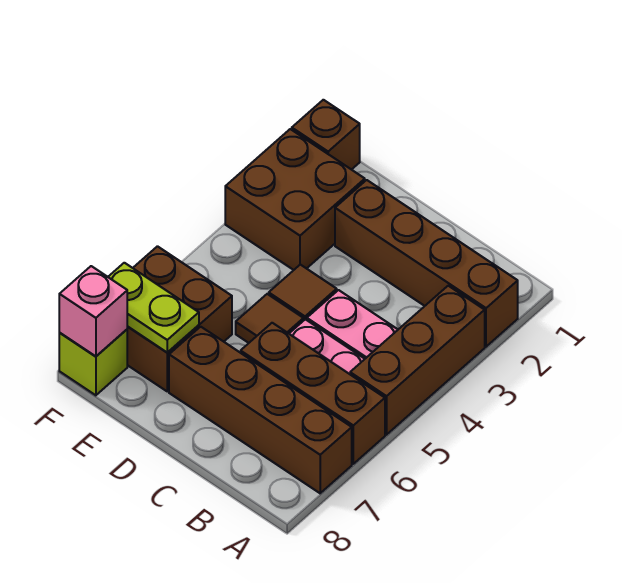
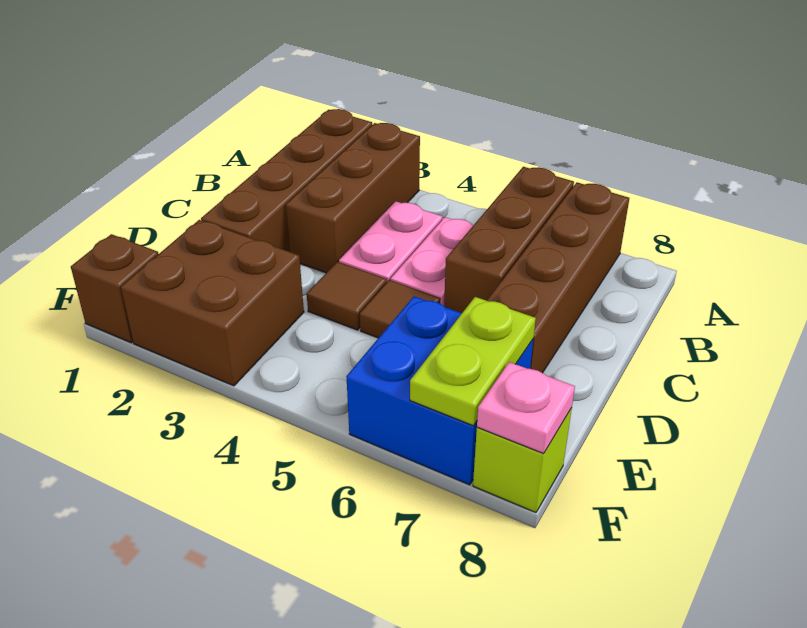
brown 1x3 brick [350,286,485,435] -> brown 1x3 brick turned to [286,123,420,273]
brown 2x2 brick [127,246,232,391] -> blue 2x2 brick [346,296,533,485]
pink 1x1 brick [59,266,127,356] -> pink 1x1 plate [477,362,575,454]

